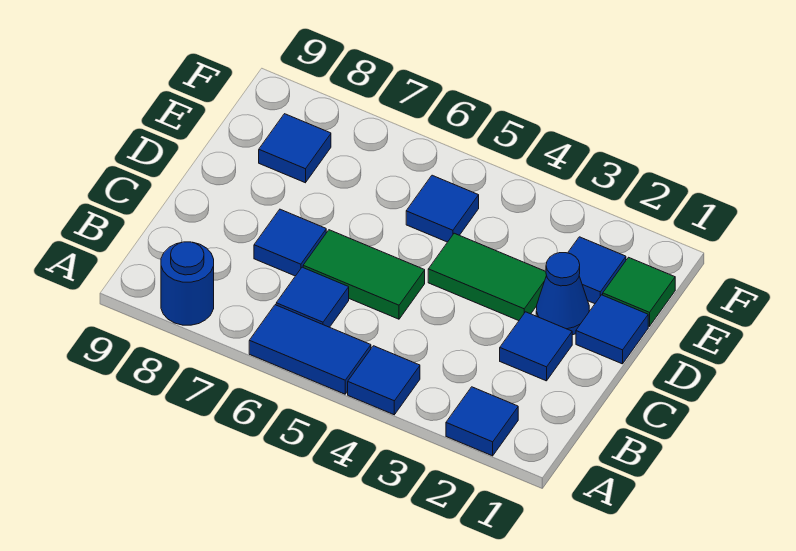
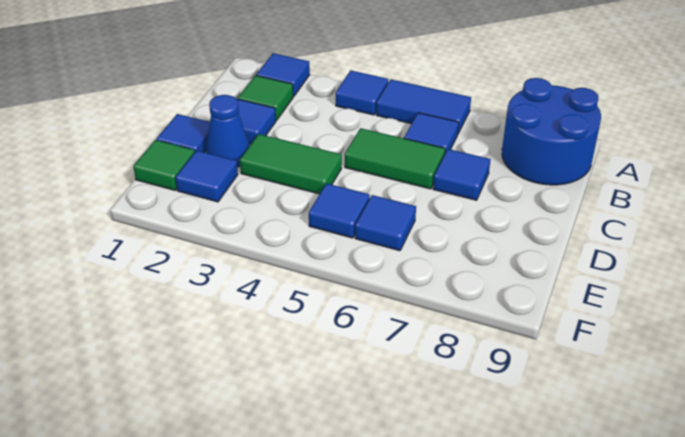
blue 1x1 round brick [161,242,214,325] -> blue 2x2 round brick [502,78,601,185]
none -> green 1x1 tile [238,75,293,120]
blue 1x1 tile [259,114,331,183] -> blue 1x1 tile moved to [355,195,416,251]

